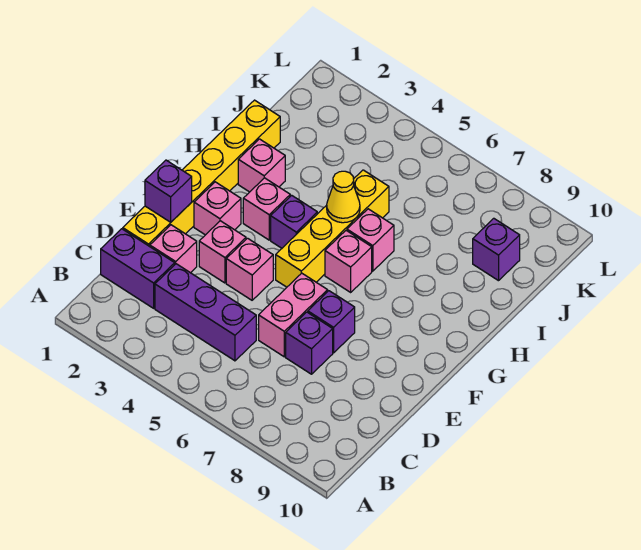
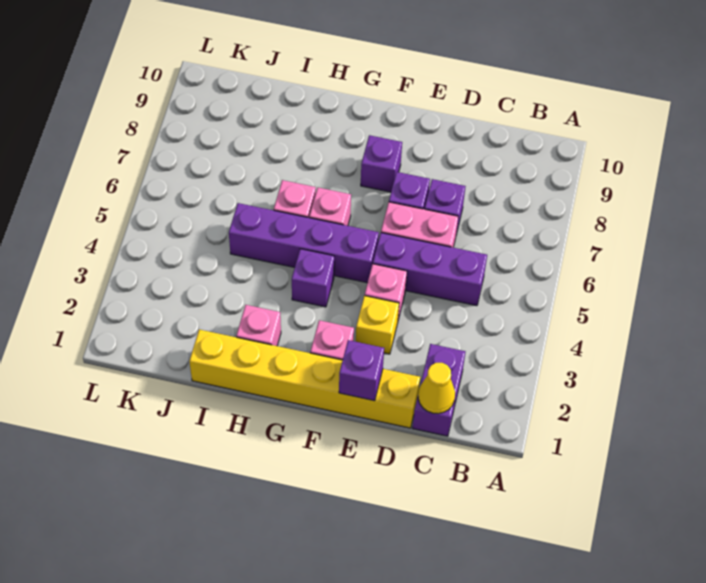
purple 1x3 brick [155,264,256,361] -> purple 1x3 brick turned to [373,233,487,306]
pink 1x1 brick [150,225,197,273] -> none
pink 1x1 brick [199,221,246,283] -> yellow 1x1 brick [356,296,399,354]
yellow 1x4 brick [276,170,389,287] -> purple 1x4 brick [229,203,379,283]
pink 1x1 brick [243,178,290,240] -> none
yellow 1x1 cone [327,171,360,223] -> yellow 1x1 cone moved to [418,363,455,414]
purple 1x1 brick [473,218,520,281] -> purple 1x1 brick moved to [361,135,402,192]

